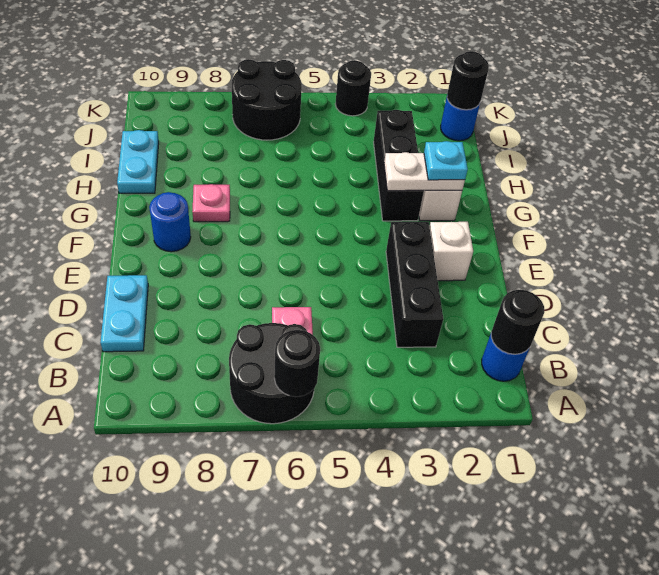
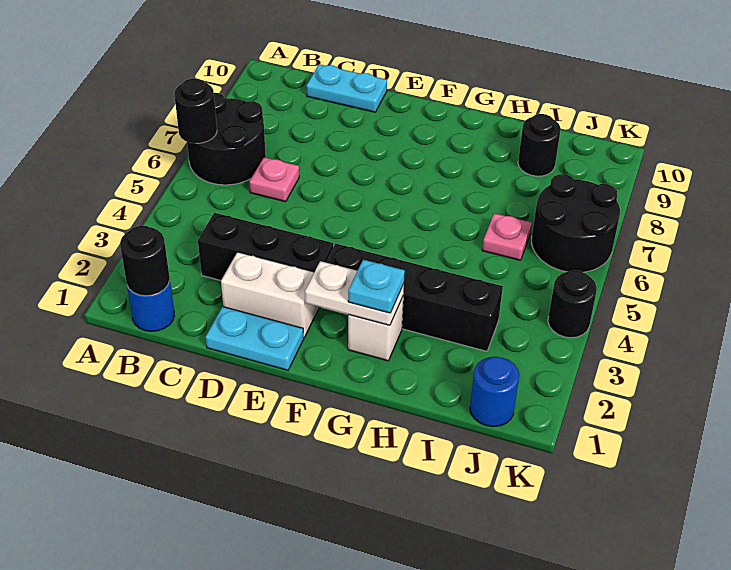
white 1x1 brick [430,222,473,281] -> white 1x2 brick [221,252,319,338]
blue 1x1 round brick [149,192,191,252] -> none
white 1x2 plate [384,152,465,191] -> white 1x2 plate turned to [305,261,404,325]
black 1x3 brick [374,110,424,221] -> black 1x4 brick [326,244,503,351]
pink 1x1 plate [192,184,230,222] -> pink 1x1 plate moved to [482,213,532,260]
cyan 1x2 plate [117,130,159,193] -> cyan 1x2 plate moved to [206,307,304,370]
black 1x1 round brick [447,51,489,110] -> black 1x1 round brick moved to [518,114,561,176]

